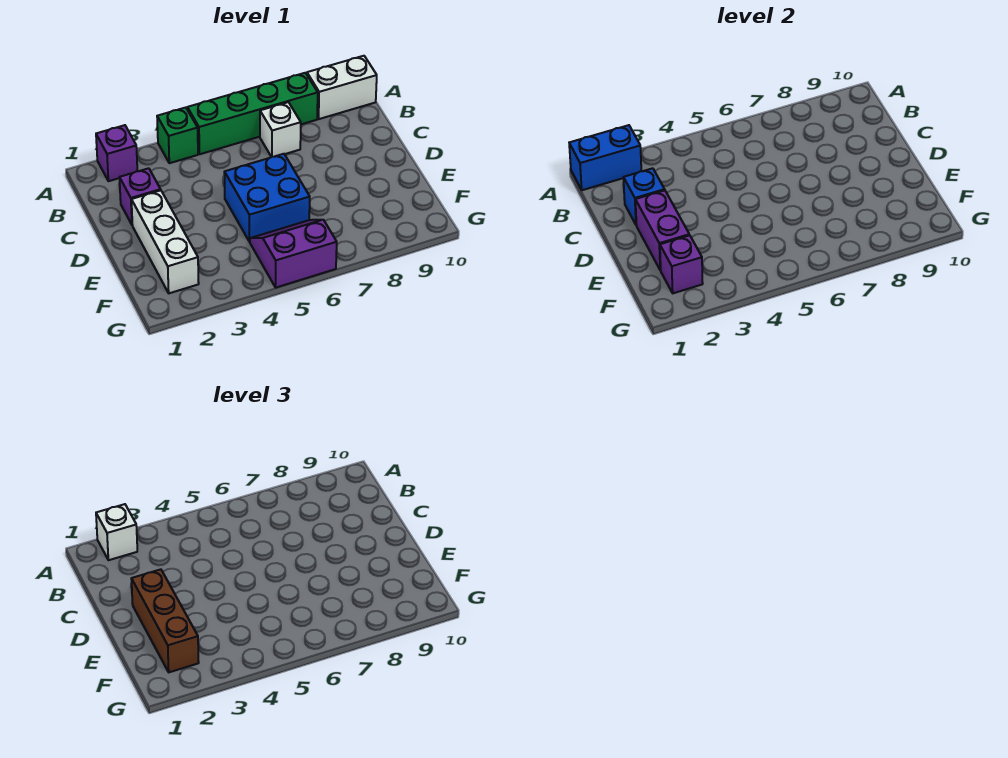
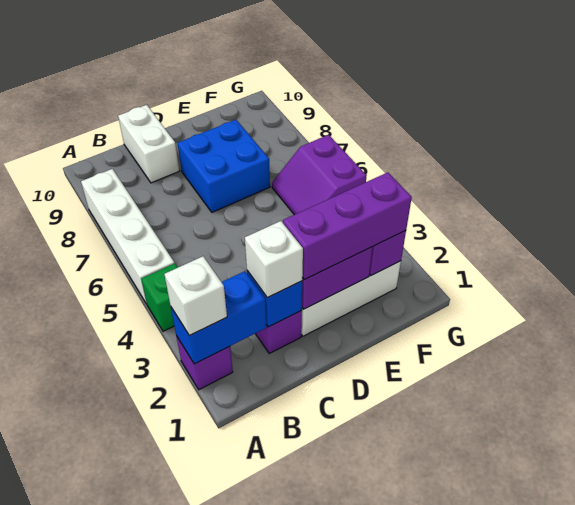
blue 1x2 brick [569,125,641,190] -> blue 1x2 brick turned to [171,271,267,364]
green 1x4 brick [187,73,318,154] -> white 1x4 brick [81,169,174,304]
white 1x2 brick [307,56,377,119] -> white 1x2 brick moved to [118,105,179,183]
white 1x1 brick [260,102,301,157] -> white 1x1 brick moved to [245,221,303,298]
brown 1x3 brick [131,569,199,672] -> purple 1x3 brick [283,172,412,280]
blue 2x2 brick [224,154,310,242] -> blue 2x2 brick moved to [178,120,270,212]

